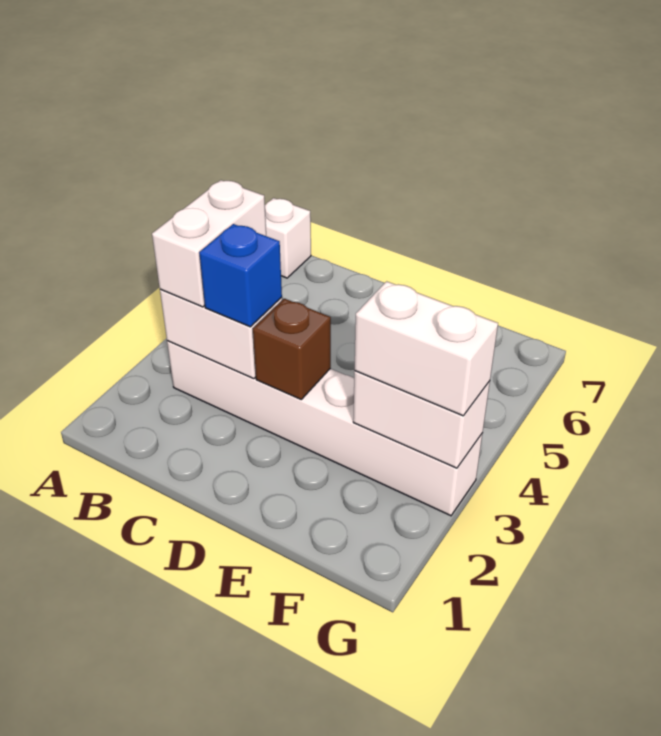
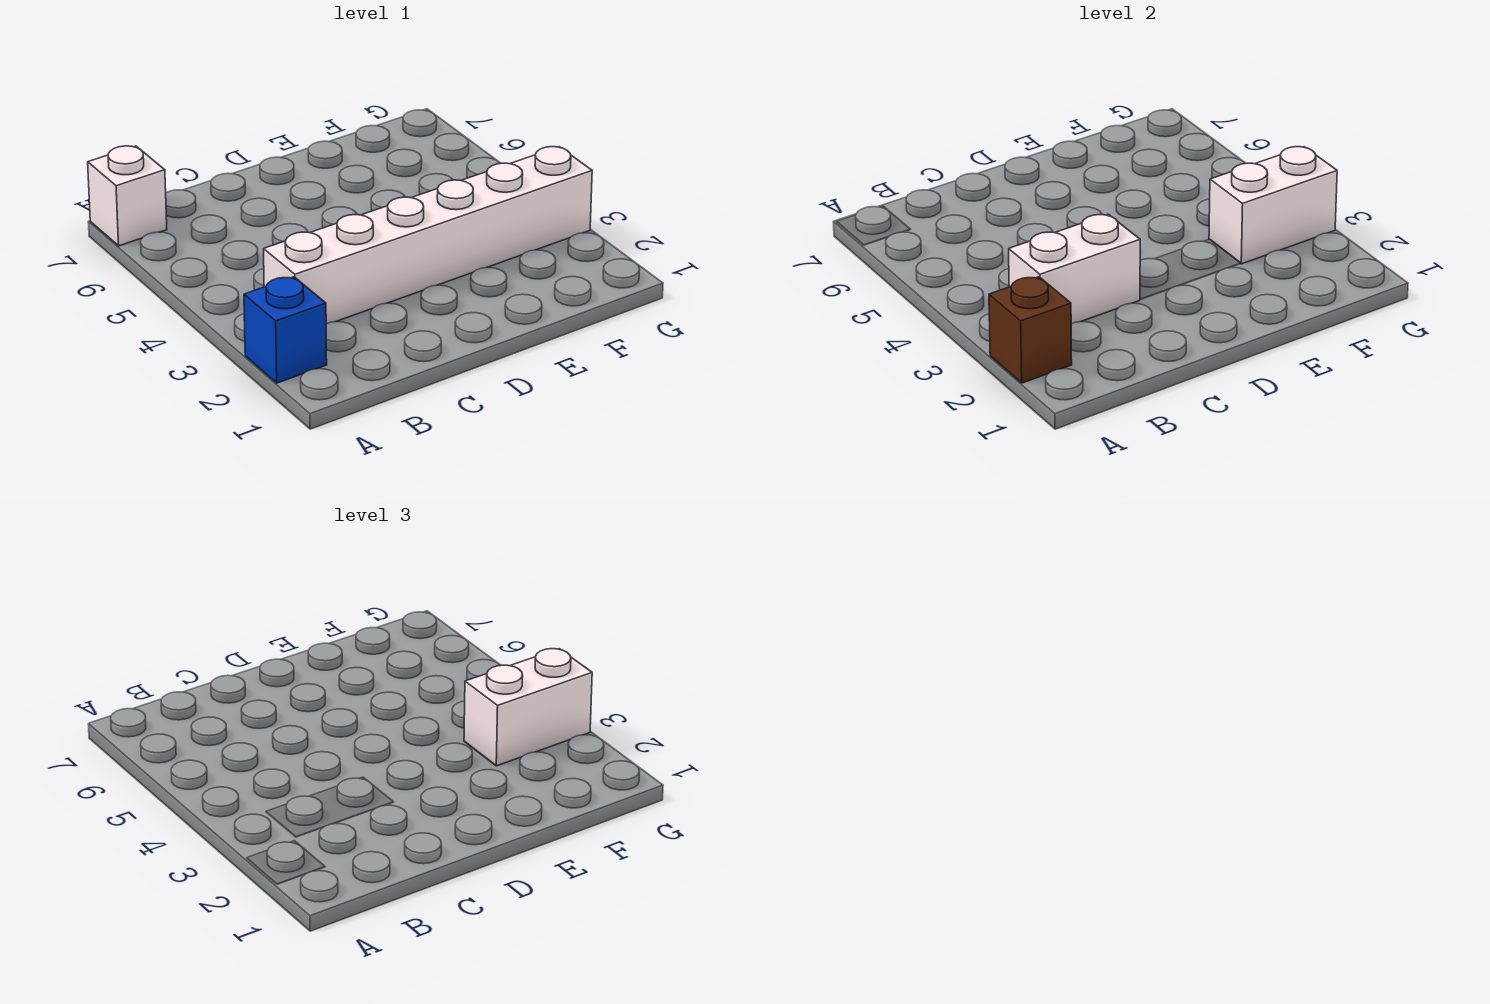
white 1x2 brick [152,180,266,307] -> none
blue 1x1 brick [199,224,282,327] -> blue 1x1 brick moved to [244,277,327,383]
brown 1x1 brick [253,299,331,399] -> brown 1x1 brick moved to [989,277,1072,383]

